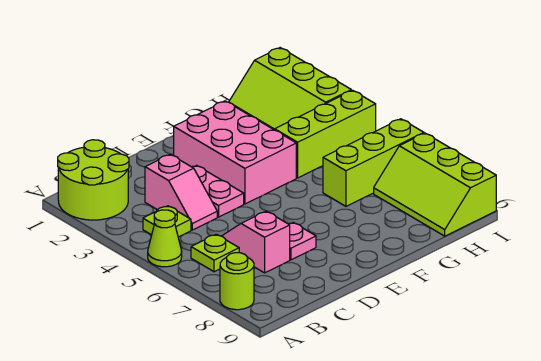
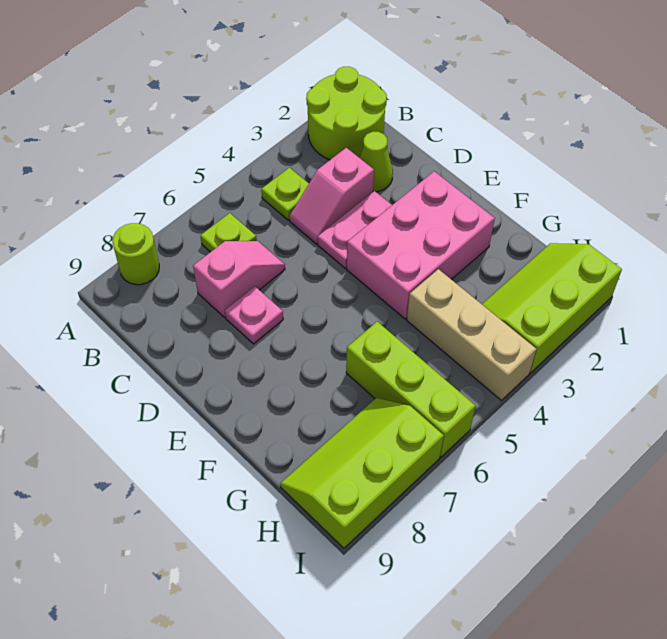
lime 1x1 cone [148,210,182,267] -> lime 1x1 cone moved to [360,132,393,192]
lime 1x3 brick [275,90,376,178] -> tan 1x3 brick [407,269,536,400]

